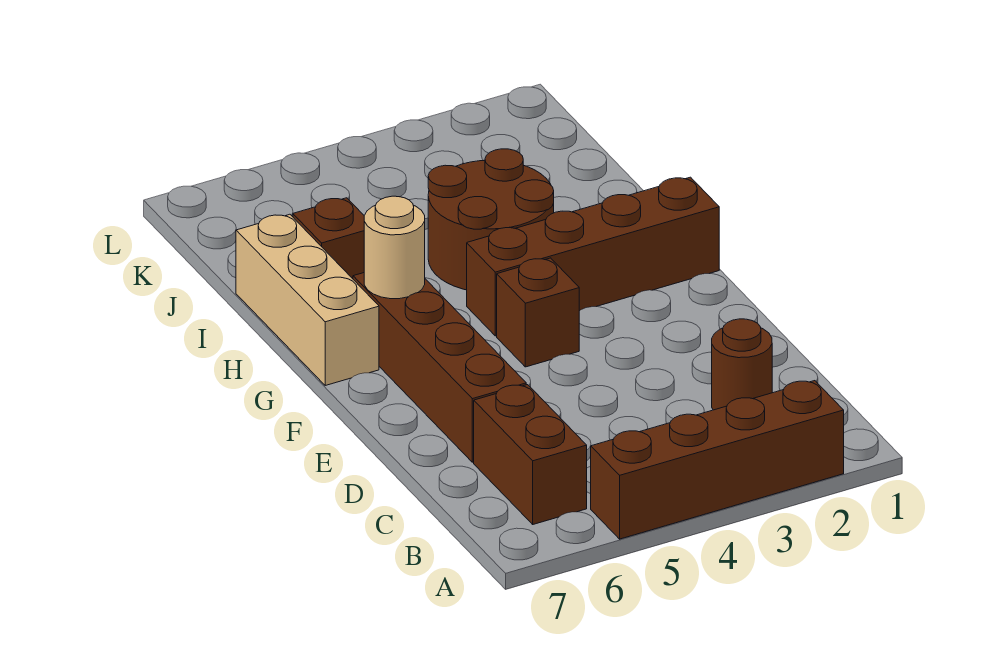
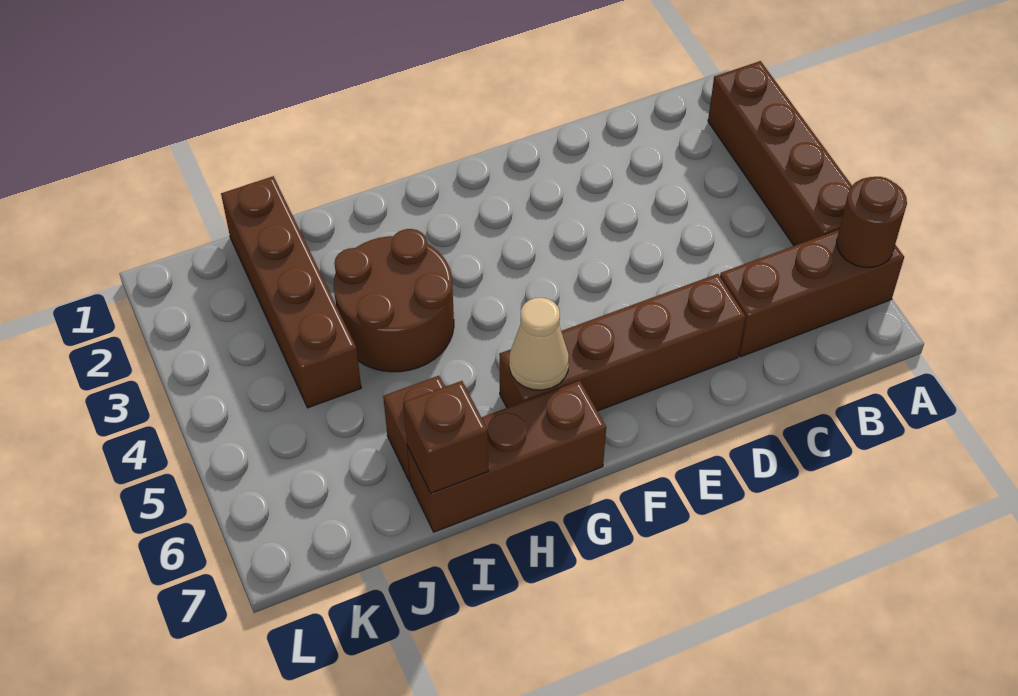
brown 1x2 brick [474,385,587,524] -> brown 1x3 brick [720,230,904,357]
brown 1x1 round brick [712,319,772,410] -> brown 1x1 round brick moved to [837,177,907,267]
brown 1x1 brick [497,258,579,367] -> brown 1x1 brick moved to [403,381,488,493]
brown 1x4 brick [467,177,719,336] -> brown 1x4 brick moved to [221,176,361,408]
tan 1x1 round brick [364,196,425,299] -> tan 1x1 cone [509,298,569,390]
tan 1x3 brick [236,214,379,385] -> brown 1x3 brick [407,381,606,532]

